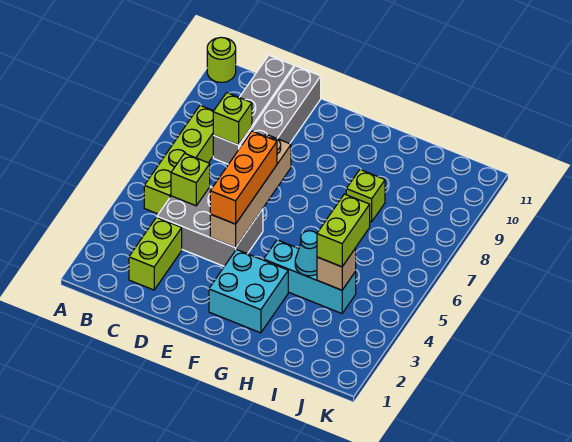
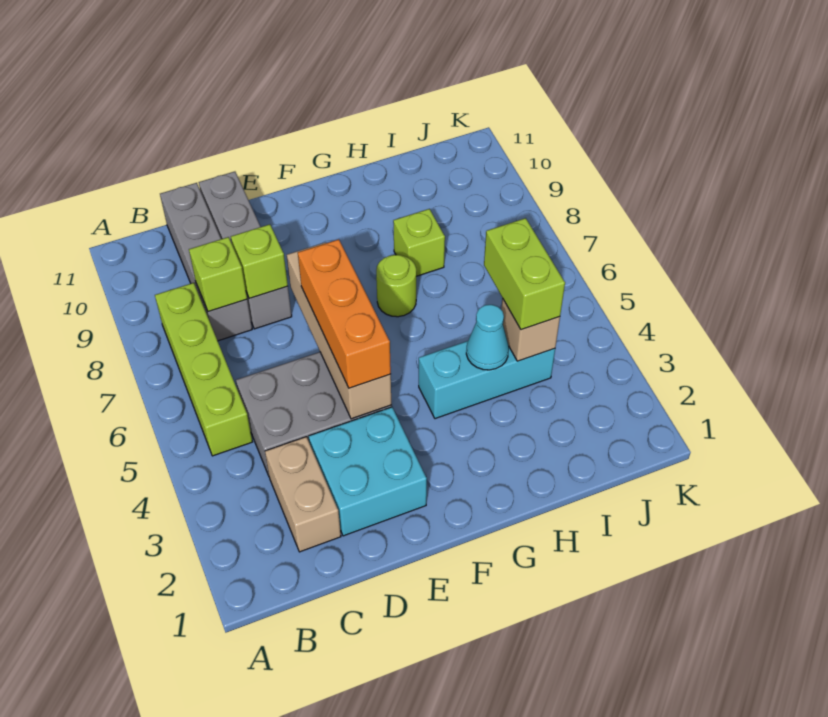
lime 1x1 round brick [207,37,236,82] -> lime 1x1 round brick moved to [376,255,416,317]
lime 1x2 brick [129,217,182,290] -> tan 1x2 brick [265,437,341,552]
lime 1x1 brick [171,153,210,206] -> lime 1x1 brick moved to [231,224,288,298]
cyan 2x2 brick [209,249,288,333] -> cyan 2x2 brick moved to [309,407,427,536]

